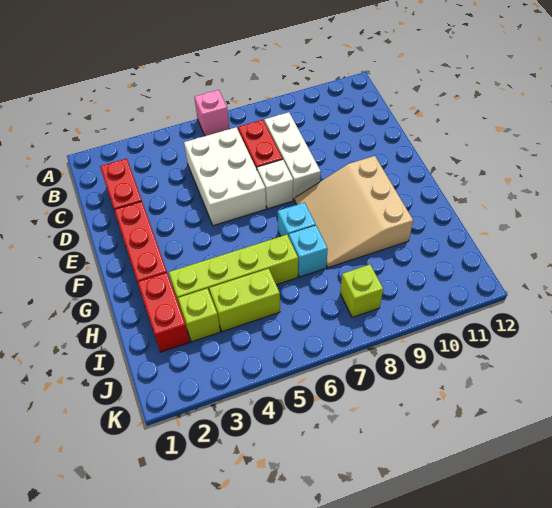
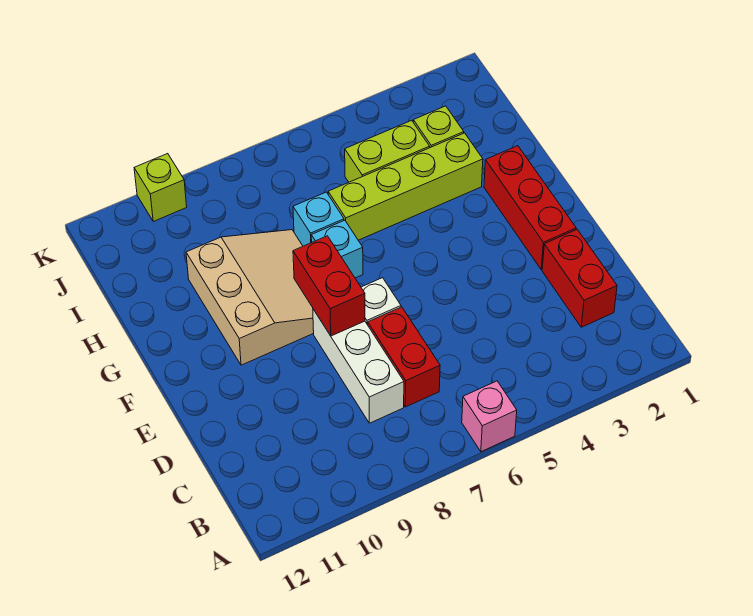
white 2x3 brick [184,127,266,226] -> none
red 1x2 brick [138,273,189,352] -> red 1x2 brick moved to [293,236,365,336]
lime 1x1 brick [340,265,383,317] -> lime 1x1 brick moved to [134,154,187,221]

